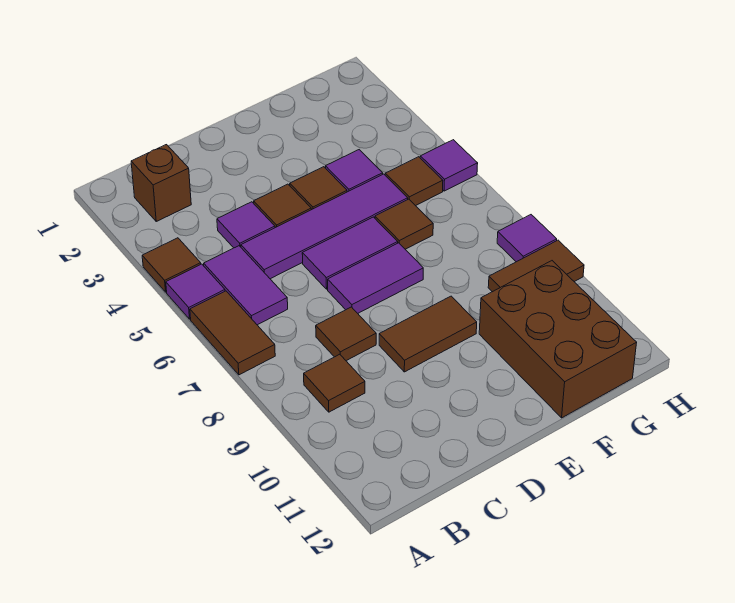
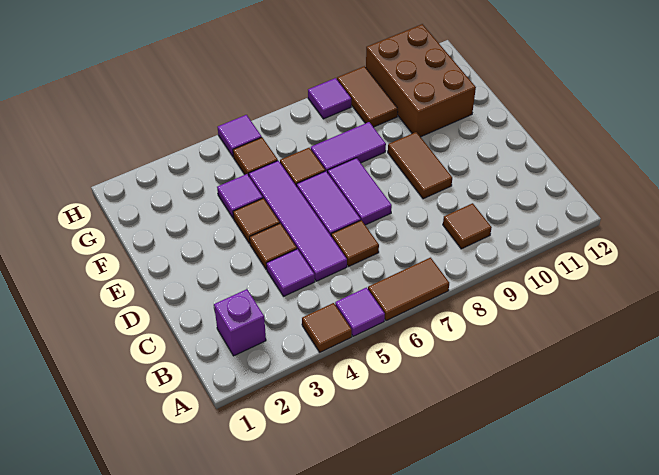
brown 1x1 brick [131,145,191,221] -> purple 1x1 brick [214,289,266,356]
purple 1x2 tile [204,246,288,325] -> purple 1x2 tile moved to [311,122,386,173]
brown 1x1 tile [316,307,376,361] -> brown 1x1 tile moved to [331,220,379,267]
brown 2x3 brick [479,261,637,418] -> brown 2x3 brick turned to [366,24,476,137]

